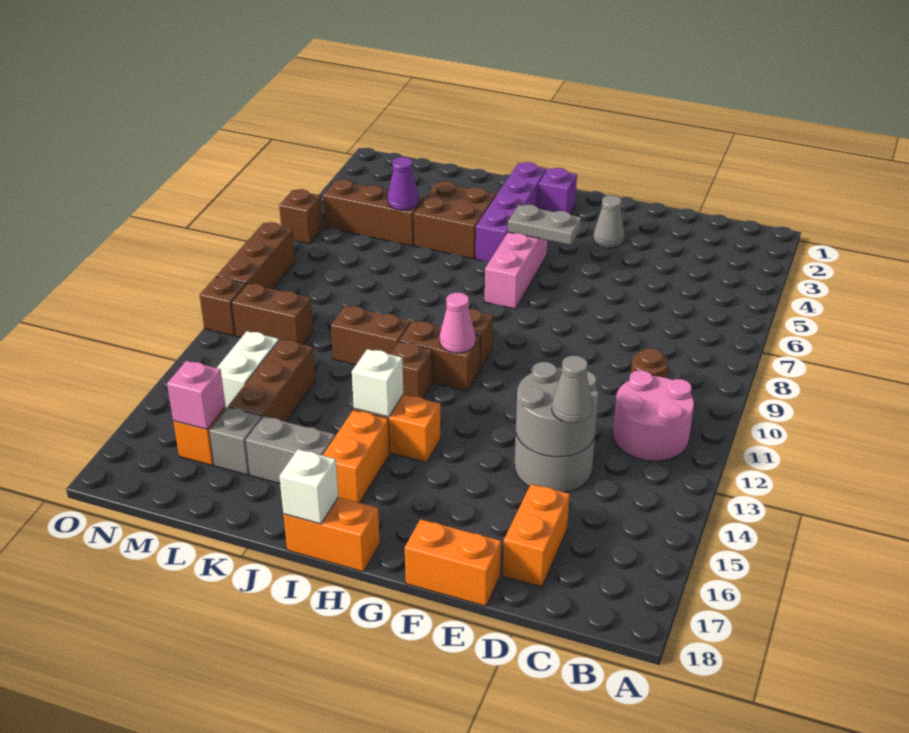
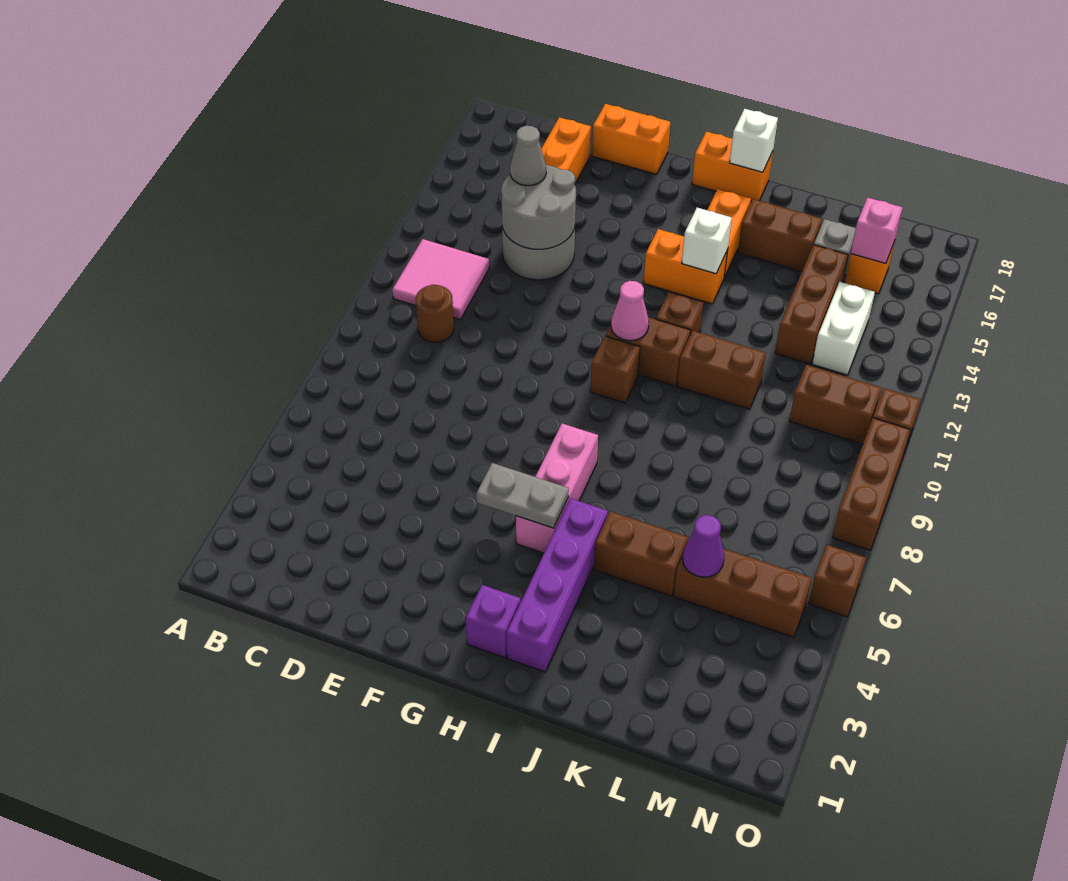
pink 2x2 round brick [613,370,694,461] -> pink 2x2 tile [392,239,489,320]
grey 1x1 cone [593,195,625,248] -> none
brown 2x2 brick [414,181,496,259] -> brown 1x2 brick [594,511,688,596]
grey 1x2 brick [246,416,335,483] -> brown 1x2 brick [738,199,822,272]

